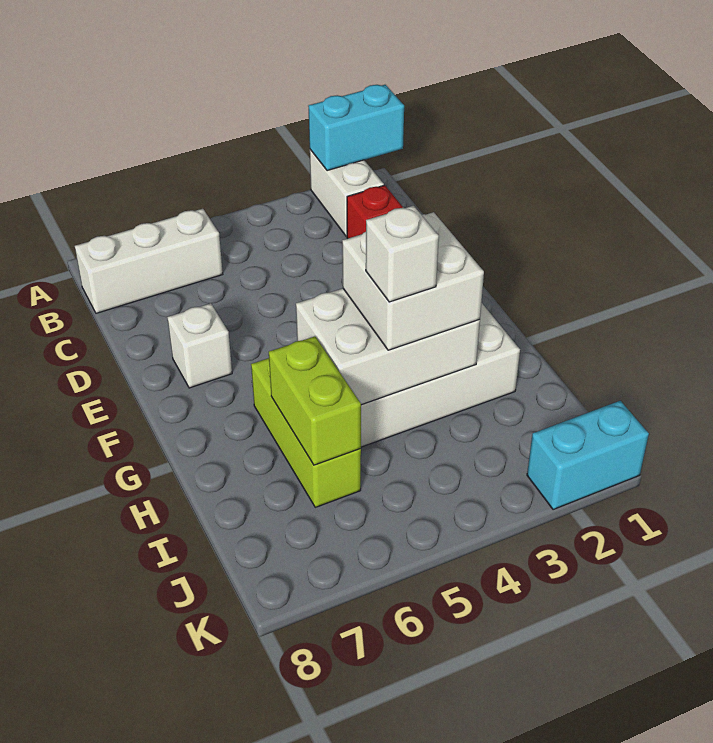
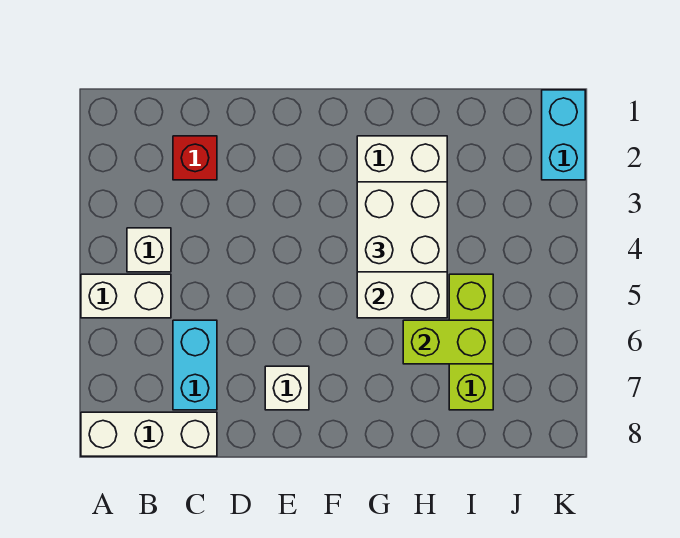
cyan 1x2 brick [308,85,404,171] -> cyan 1x2 brick moved to [173,320,217,410]
white 1x2 brick [310,150,384,236] -> white 1x2 brick moved to [81,274,171,318]
white 1x3 brick [75,209,223,313] -> white 1x3 brick turned to [81,412,217,456]
lime 1x3 brick [251,358,361,507] -> lime 1x3 brick turned to [449,274,493,410]
white 1x1 brick [366,206,439,302] -> white 1x1 brick moved to [127,228,171,272]

